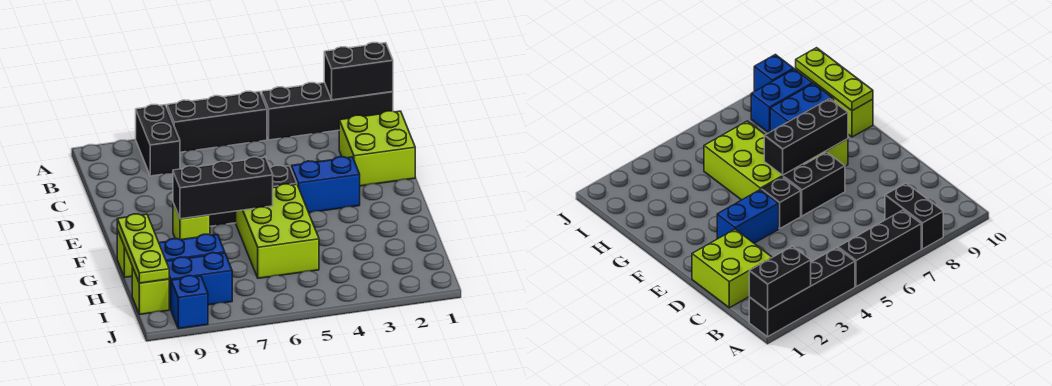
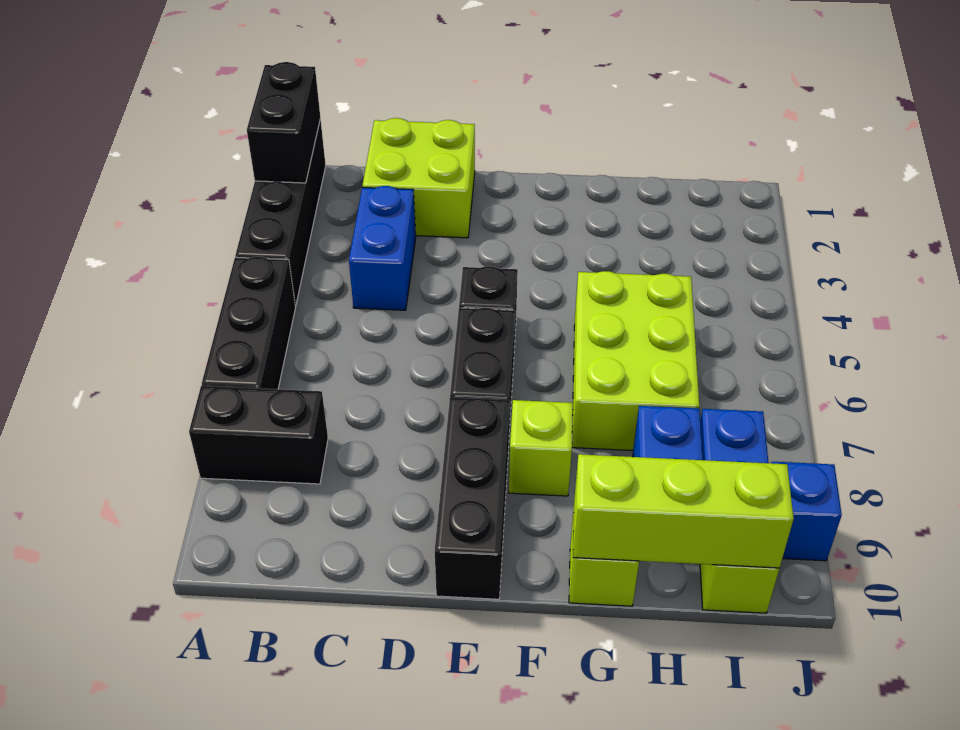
blue 1x2 brick [291,157,360,213] -> blue 1x2 brick moved to [349,186,416,310]
lime 2x3 brick [236,184,319,278] -> lime 2x3 brick turned to [572,271,699,451]
black 1x3 brick [173,157,273,219] -> black 1x3 brick moved to [435,397,510,599]
lime 1x3 plate [117,214,169,283] -> lime 1x3 brick [573,454,794,568]

